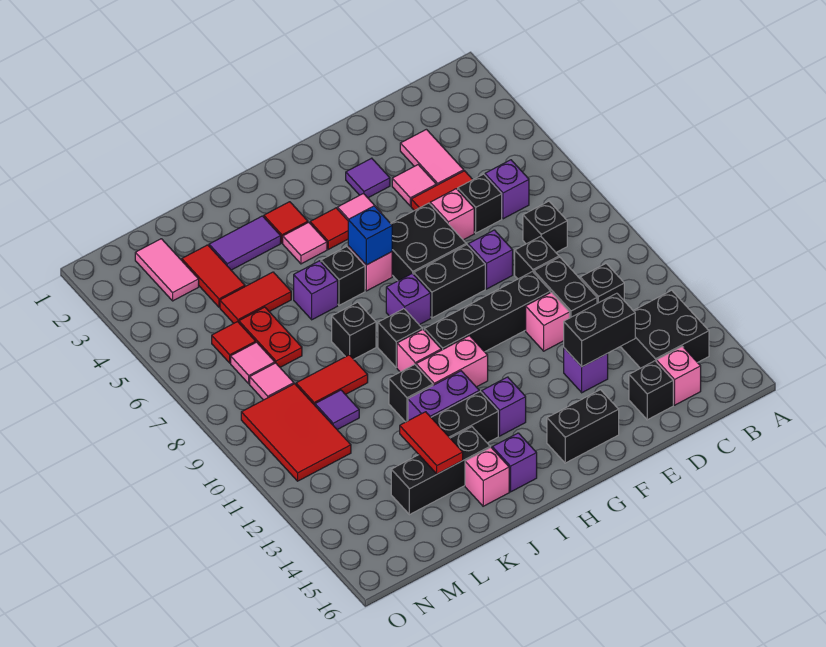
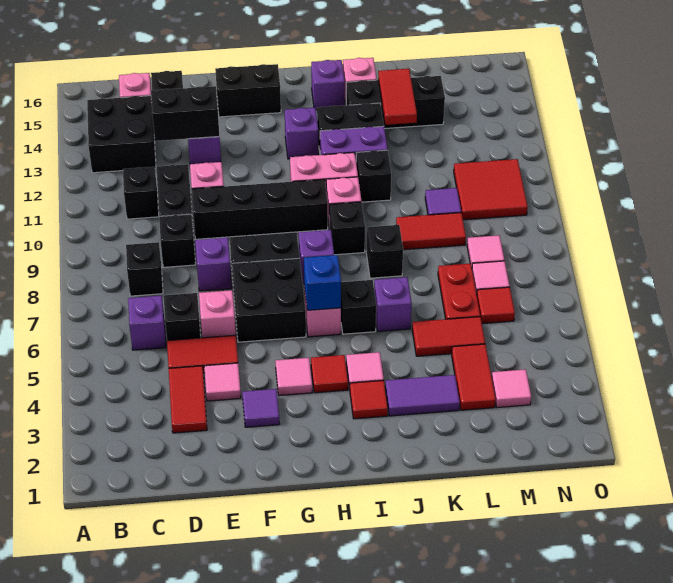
pink 1x2 tile [400,129,464,185] -> red 1x2 tile [169,366,207,433]
pink 1x2 tile [135,239,199,301] -> pink 1x1 tile [492,369,531,408]
red 2x3 tile [241,384,351,481] -> red 2x2 tile [454,159,528,220]

